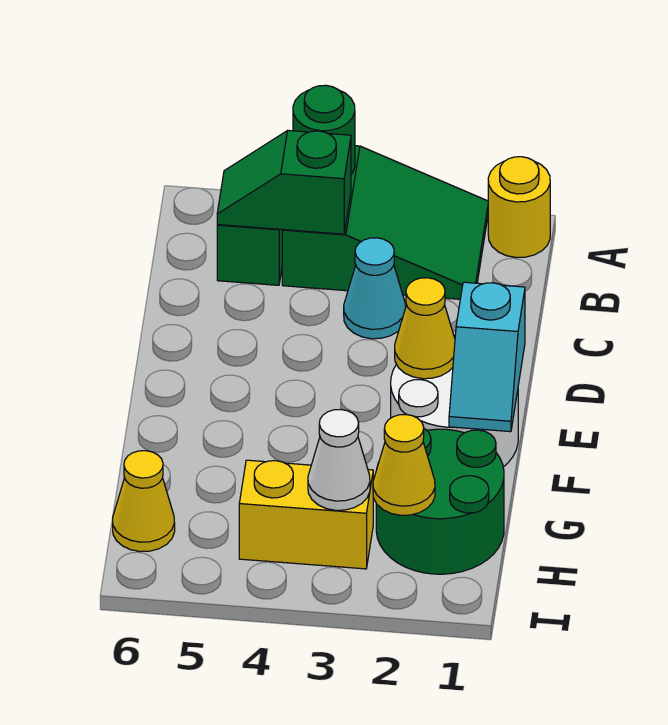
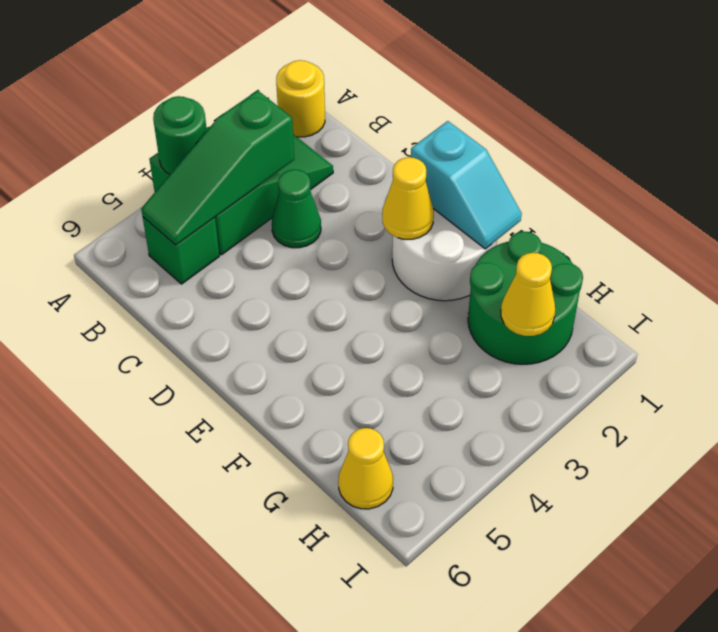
green 1x2 slope [217,130,351,234] -> green 1x3 slope [141,90,294,245]
cyan 1x1 cone [344,238,406,339] -> green 1x1 cone [272,170,321,248]
yellow 1x2 brick [239,460,373,569] -> none
white 1x1 cone [308,410,370,510] -> none

